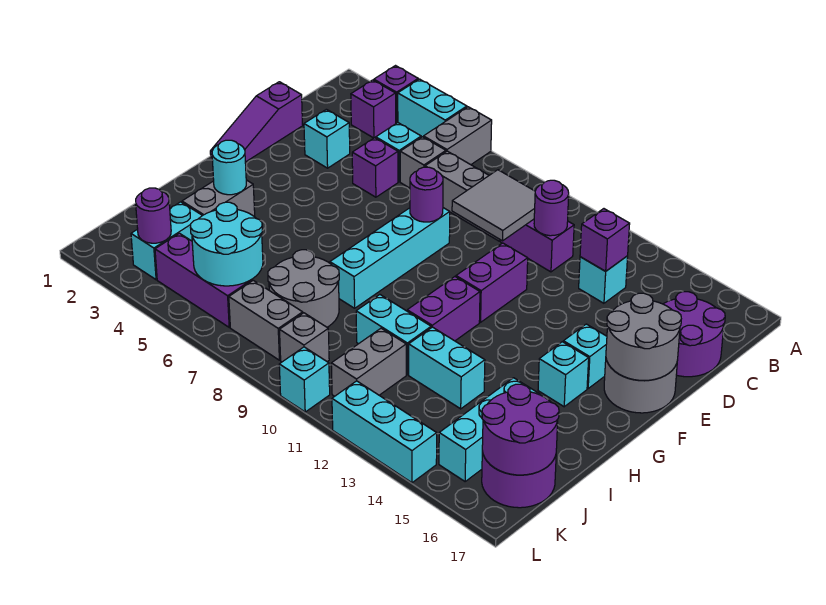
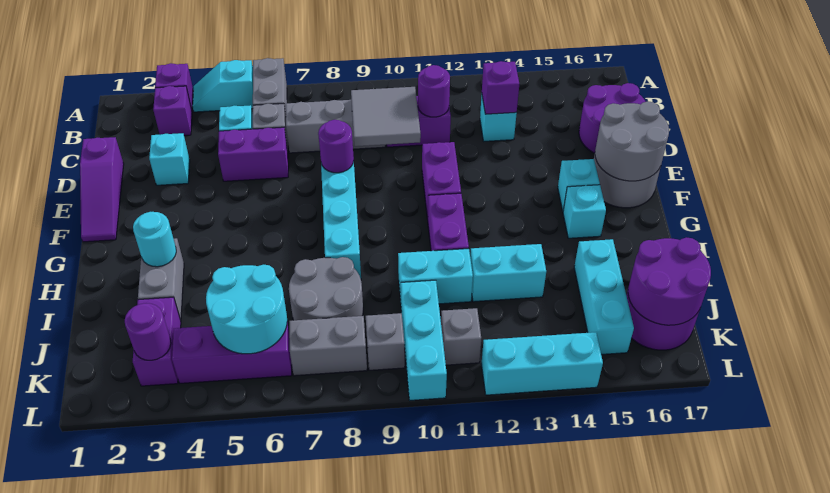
cyan 1x2 brick [398,79,467,137] -> cyan 1x2 slope [193,60,253,112]
purple 1x1 brick [352,138,398,197] -> purple 1x2 brick [218,127,288,181]
cyan 1x2 brick [131,202,202,280] -> purple 1x2 brick [133,297,181,386]
grey 1x2 brick [331,328,406,396] -> grey 1x1 brick [441,308,481,365]
cyan 1x1 brick [279,347,330,412] -> cyan 1x3 brick [401,280,447,400]

